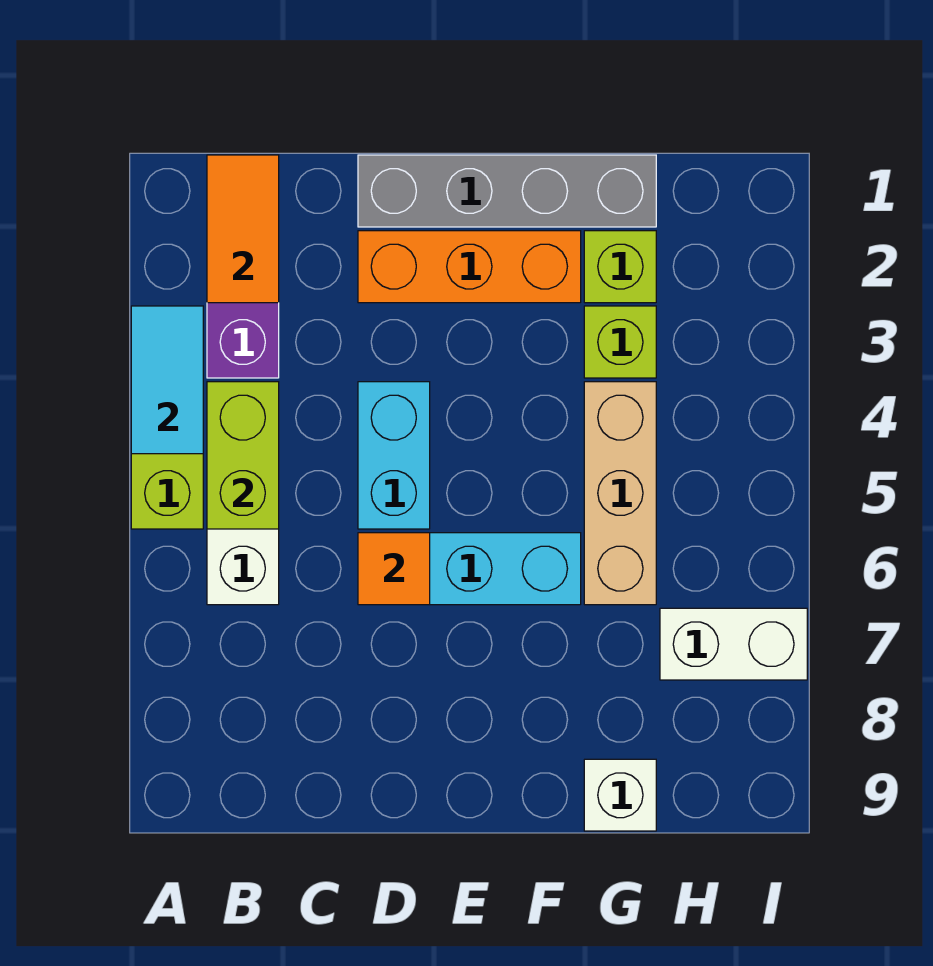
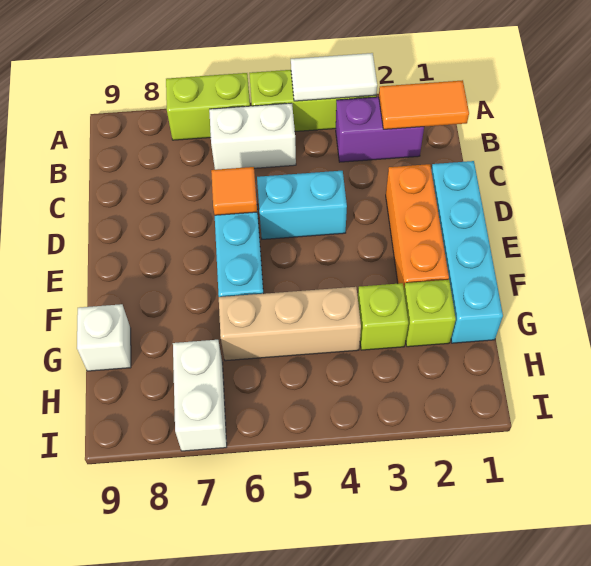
cyan 1x2 tile [131,306,203,454] -> white 1x2 tile [291,53,377,101]
lime 1x2 brick [207,382,279,529] -> lime 1x2 brick moved to [166,73,250,140]
grey 1x4 brick [358,155,656,227] -> cyan 1x4 brick [431,161,503,343]

